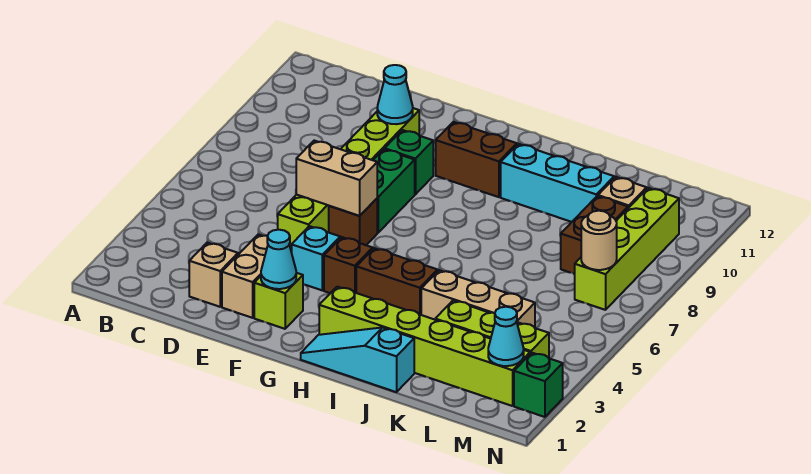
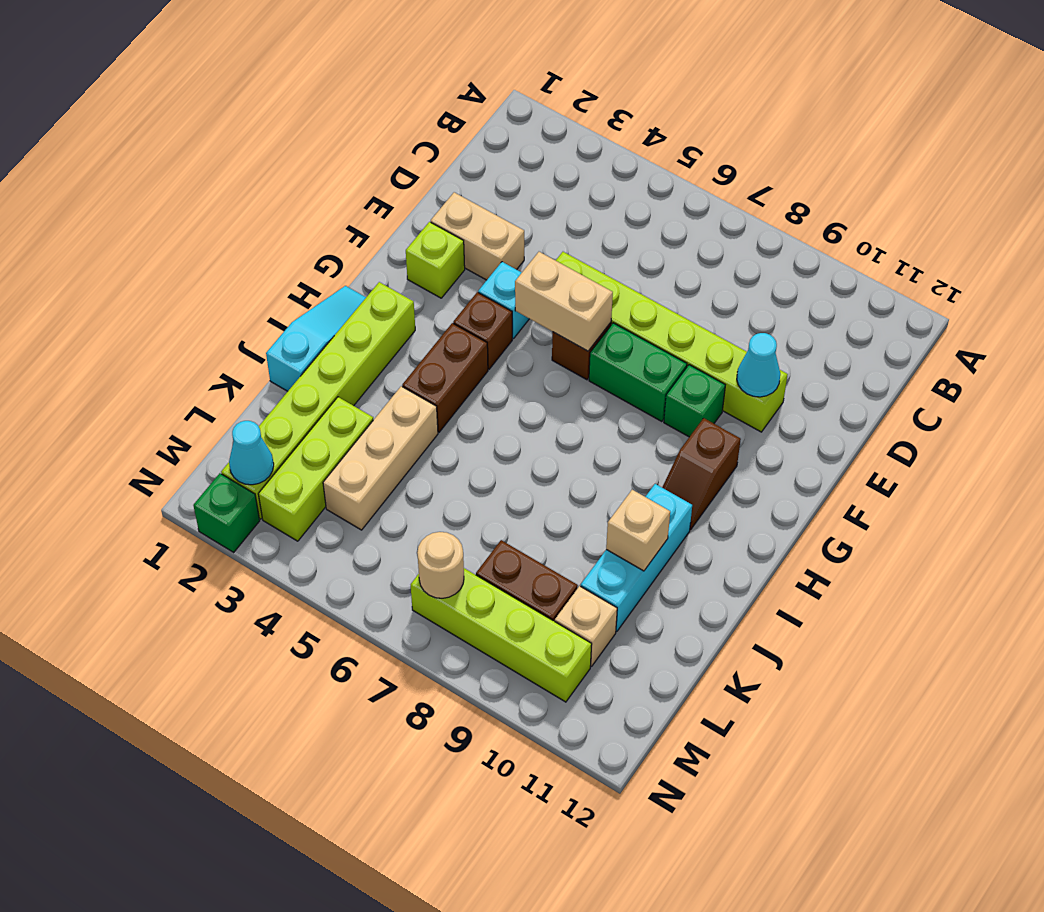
tan 1x1 brick [189,243,238,307] -> tan 1x1 brick moved to [606,490,670,571]
tan 1x2 brick [296,141,377,216] -> tan 1x2 brick turned to [515,252,613,351]
cyan 1x1 cone [261,230,296,289] -> none
brown 1x2 brick [436,122,517,197] -> brown 1x2 slope [662,418,741,530]

